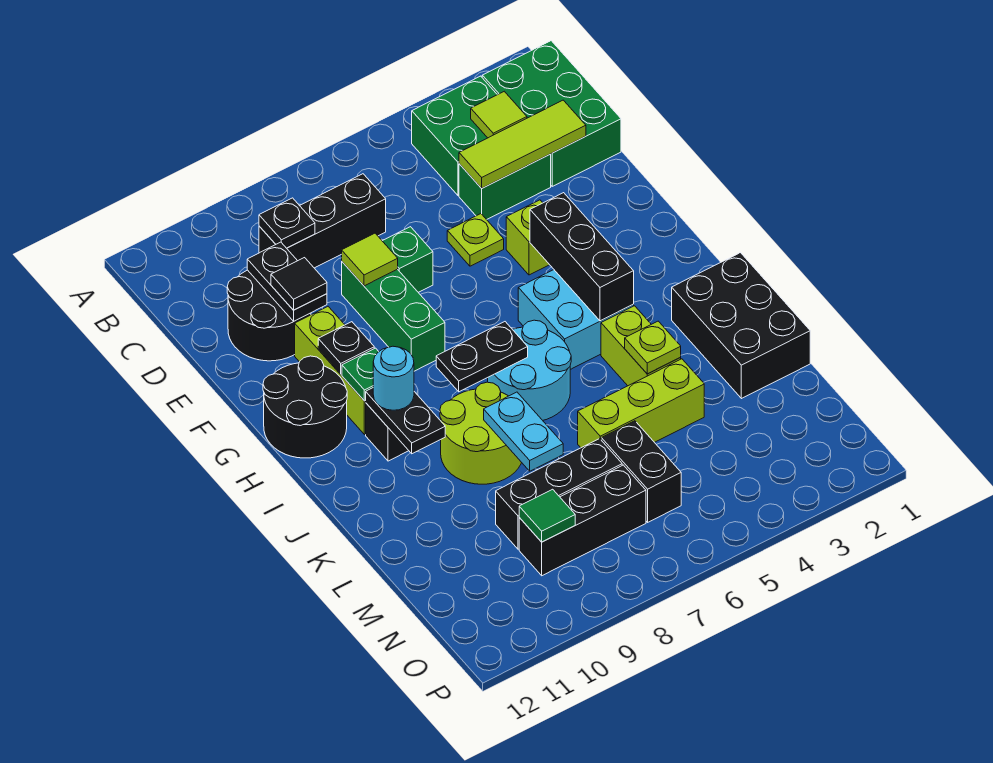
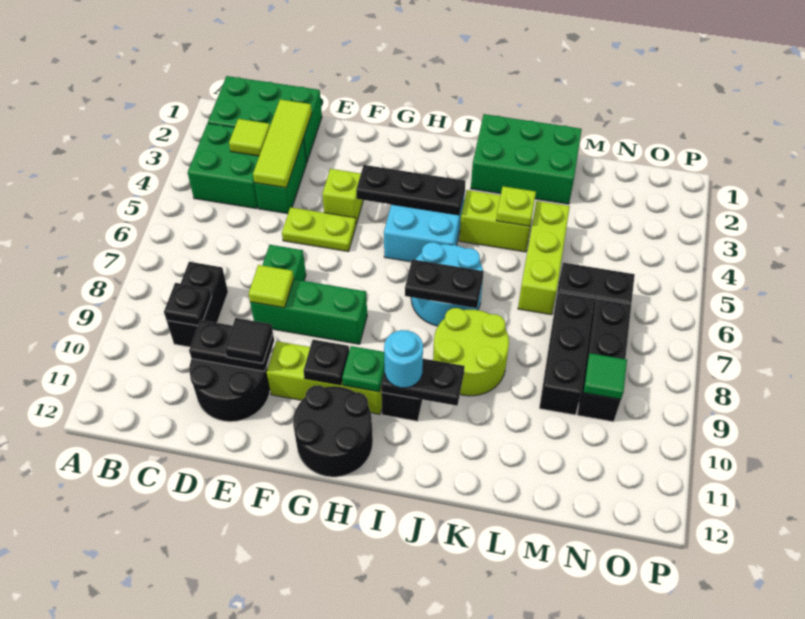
black 1x3 brick [259,174,386,268] -> black 1x2 brick [167,262,228,347]
lime 1x1 plate [447,214,504,266] -> lime 1x2 plate [282,207,356,252]
black 1x3 brick [530,193,634,321] -> black 1x3 plate [356,165,466,215]
black 1x2 plate [436,322,528,392] -> black 1x2 plate turned to [405,259,484,308]
black 2x3 brick [672,253,810,399] -> green 2x3 brick [471,114,582,204]
cyan 1x2 plate [484,392,563,471] -> none

